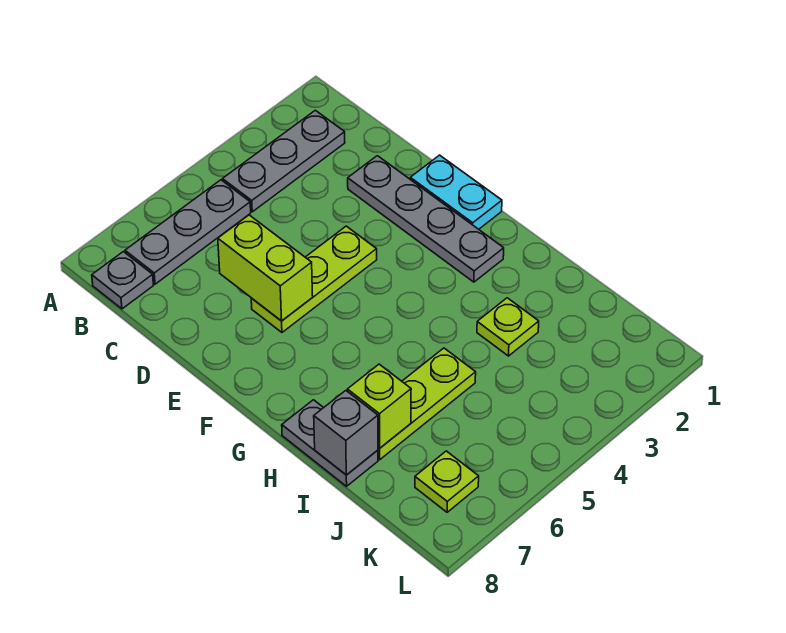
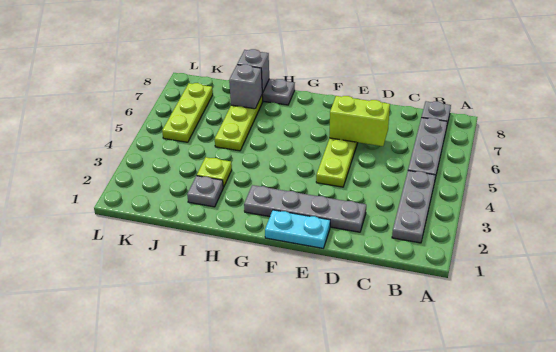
none -> grey 1x1 plate [187,176,223,207]
lime 1x1 brick [347,364,411,448] -> grey 1x1 brick [229,64,262,109]
lime 1x1 plate [415,451,479,512] -> lime 1x3 plate [162,83,213,142]

